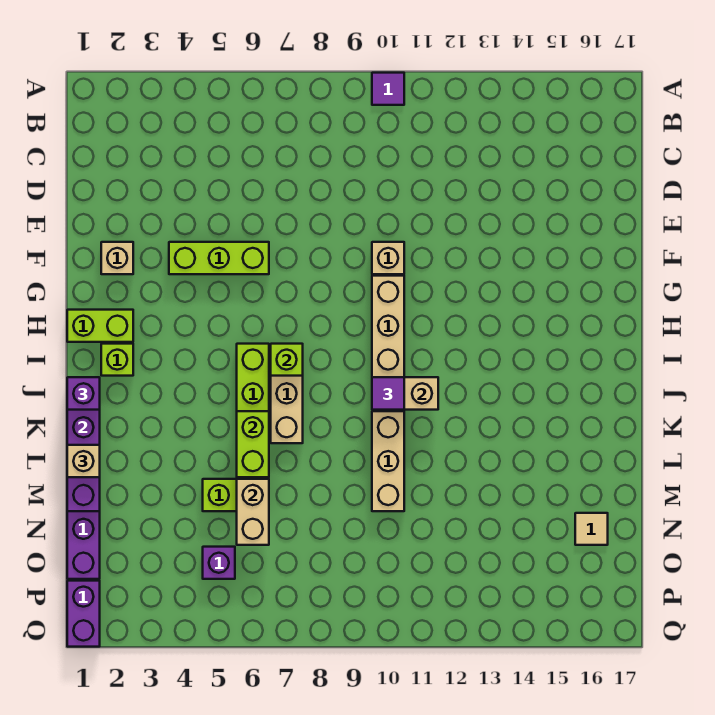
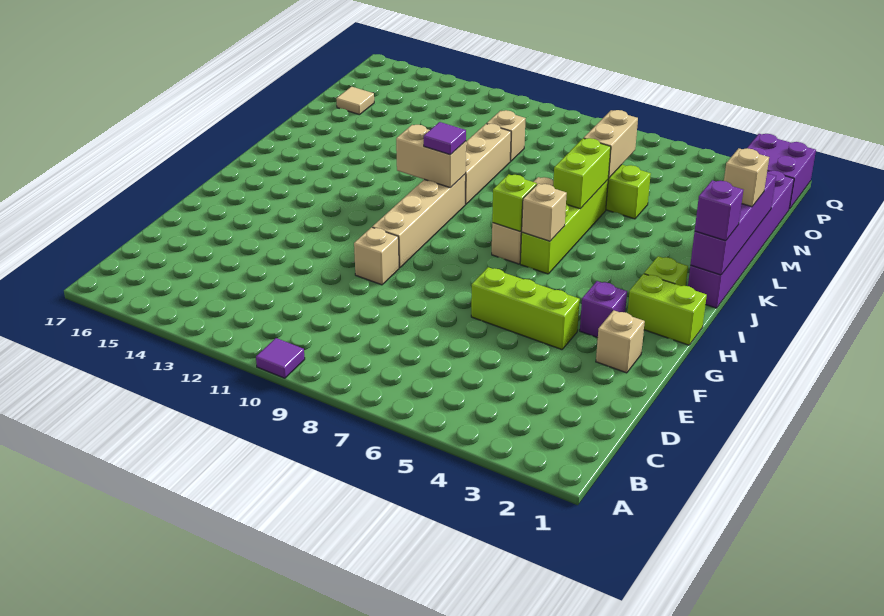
none -> tan 1x1 brick [521,184,567,241]
none -> tan 1x1 brick [487,110,526,161]
purple 1x1 brick [203,547,235,579] -> purple 1x1 brick moved to [580,281,627,338]
purple 1x2 brick [67,581,100,647] -> purple 2x2 brick [747,134,816,209]

